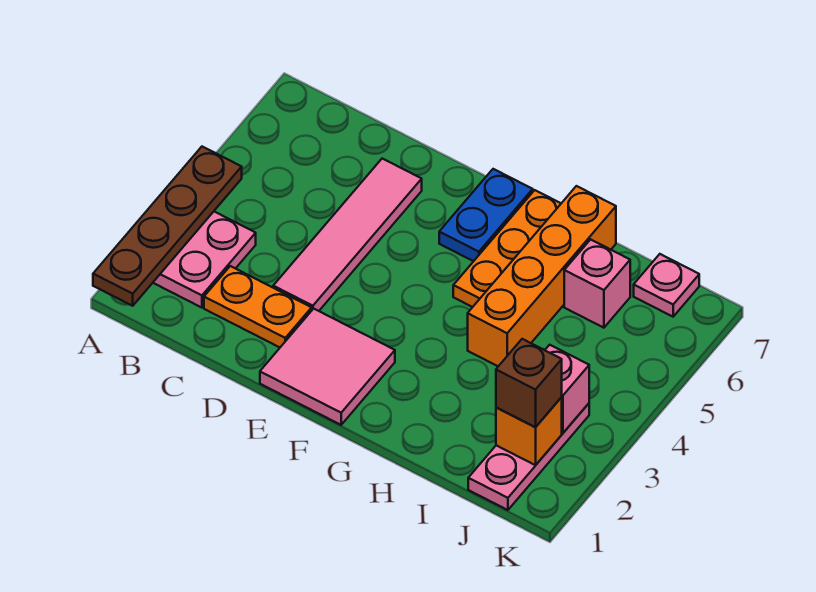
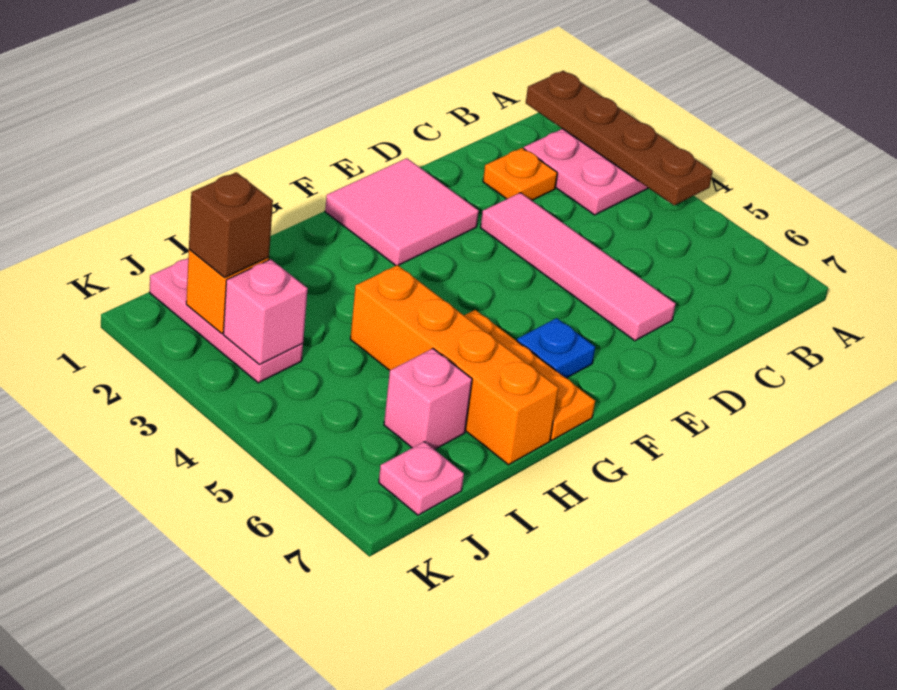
orange 1x2 plate [204,266,312,347] -> orange 1x1 plate [483,148,557,200]
blue 1x2 plate [439,169,533,261] -> blue 1x1 plate [517,318,595,378]

